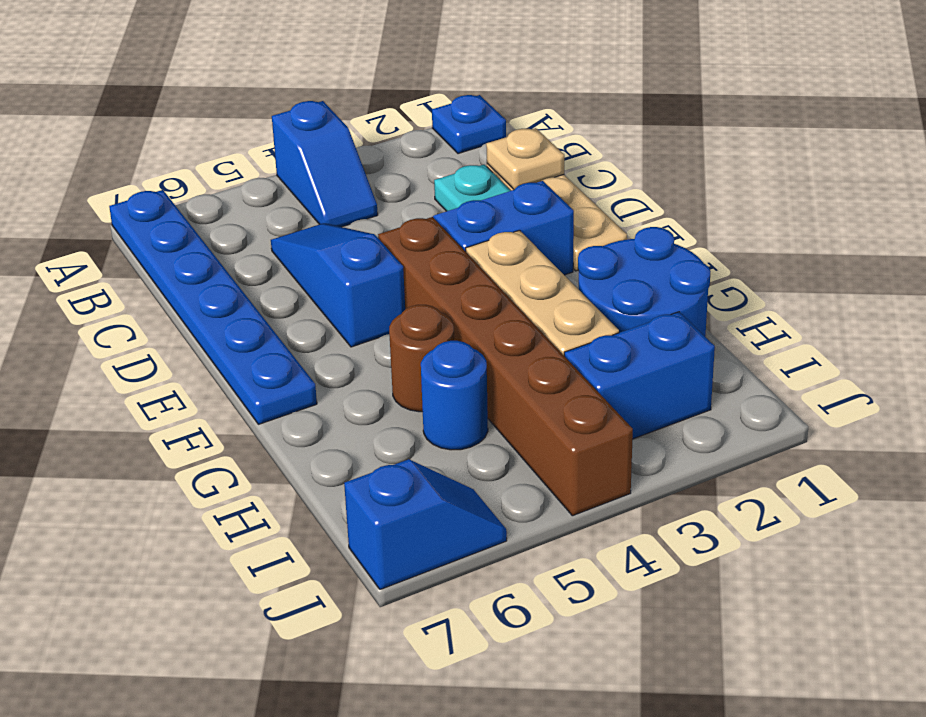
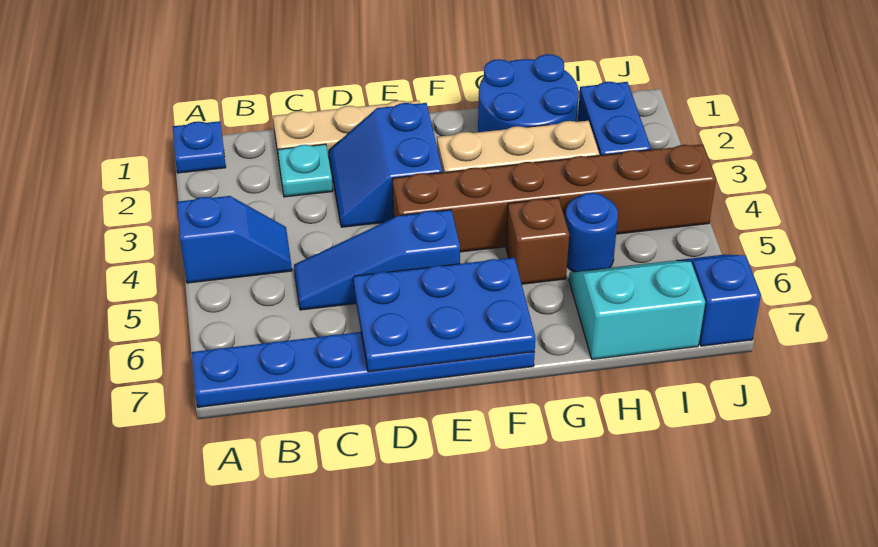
tan 1x1 plate [486,128,564,189] -> none
none -> blue 2x3 plate [353,258,535,372]
brown 1x1 round brick [389,305,454,412] -> brown 1x1 brick [506,198,569,284]
none -> cyan 2x2 slope [569,261,705,359]

